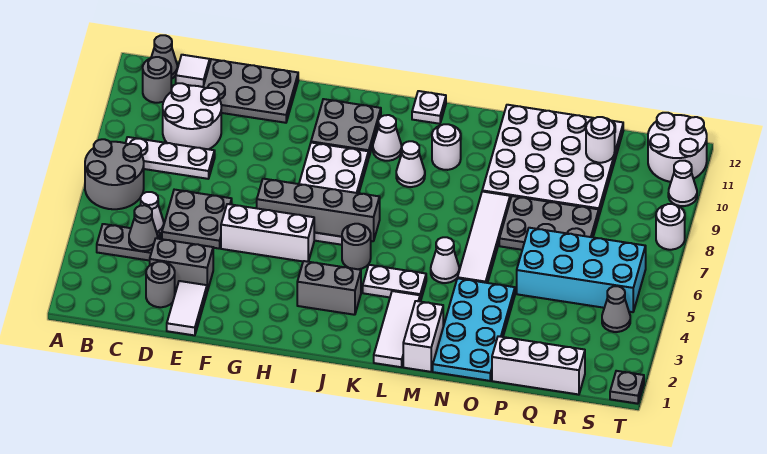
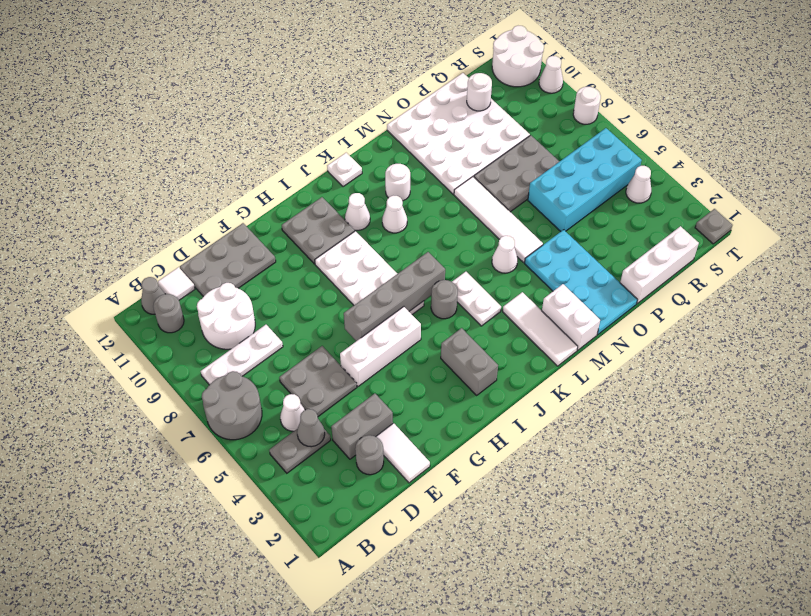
grey 1x2 brick [297,261,361,315] -> grey 1x2 brick turned to [441,328,498,395]
white 1x2 plate [363,265,426,301] -> white 1x2 plate turned to [452,272,501,326]
grey 1x1 cone [602,286,630,332] -> white 1x1 cone [626,166,651,203]

